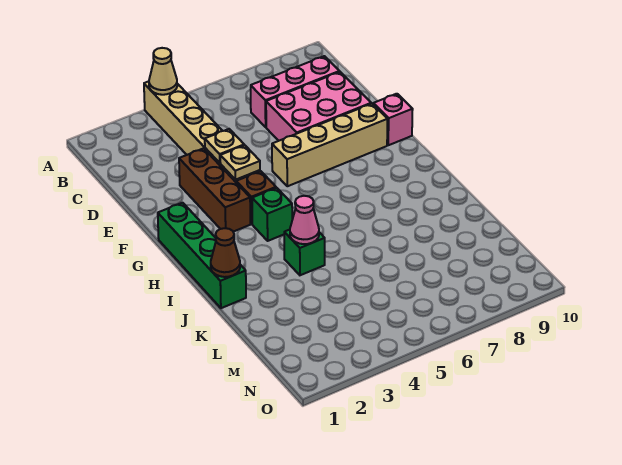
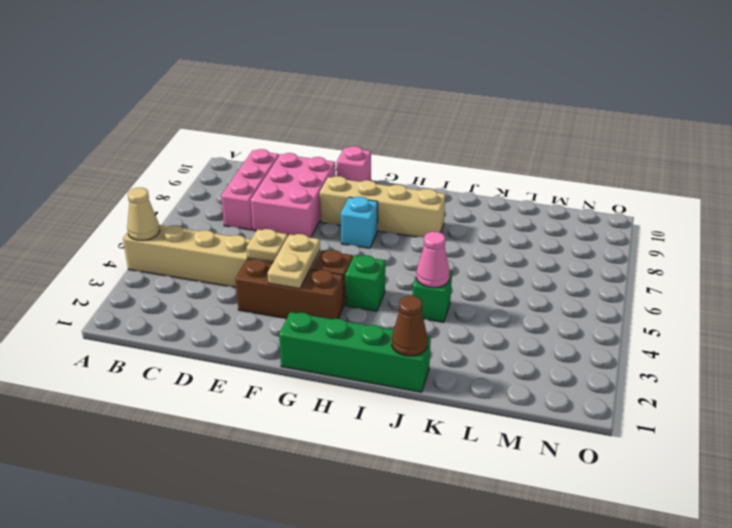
tan 1x1 plate [220,145,260,180] -> tan 1x2 plate [268,234,320,289]
tan 1x4 brick [272,104,387,186] -> tan 1x4 brick turned to [319,176,445,237]
none -> cyan 1x1 brick [341,197,378,248]

